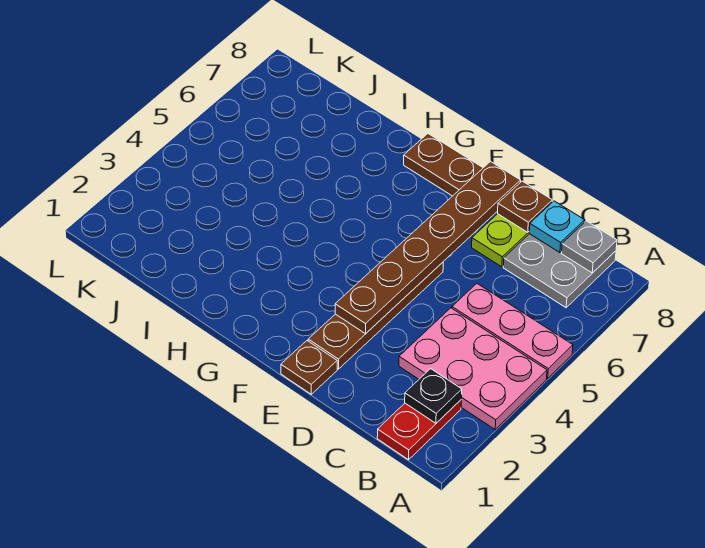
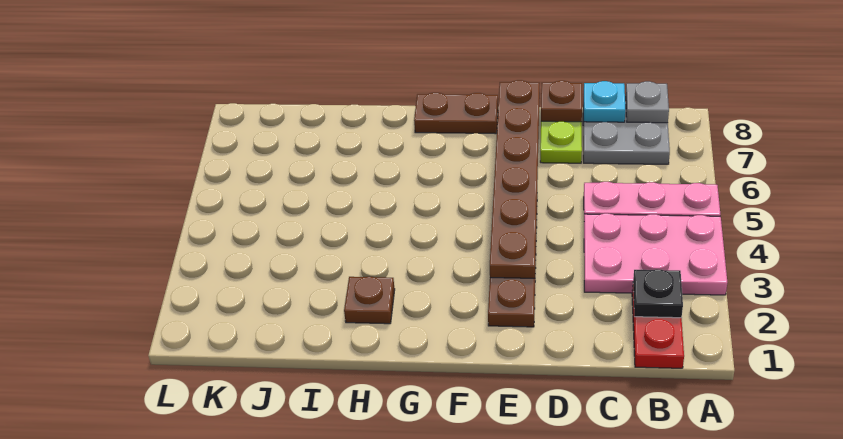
brown 1x1 plate [281,341,337,394] -> brown 1x1 plate moved to [344,277,395,324]

